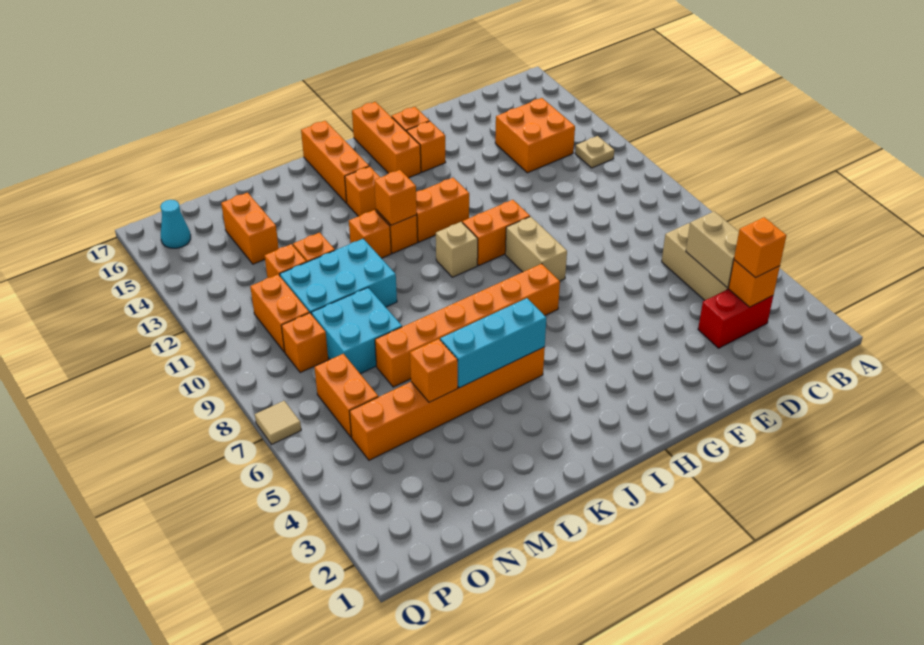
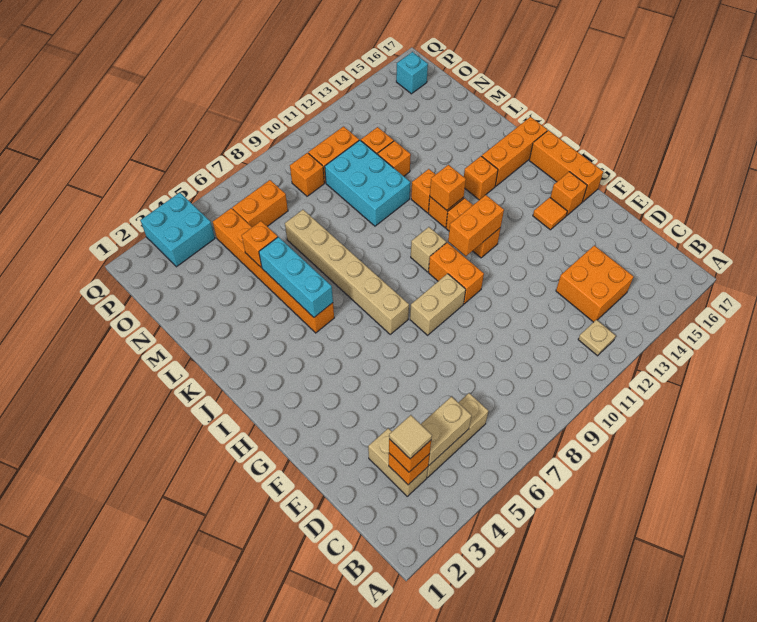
red 1x2 brick [698,289,773,348] -> tan 1x2 brick [368,428,428,496]
orange 1x1 brick [407,121,446,172] -> orange 1x1 tile [533,197,567,230]
orange 1x6 brick [375,264,560,387] -> tan 1x6 brick [285,210,409,334]
orange 1x3 brick [352,102,421,178] -> orange 1x3 brick turned to [529,130,603,202]
cyan 2x2 brick [311,288,402,373] -> cyan 2x2 brick moved to [141,193,215,267]
orange 1x2 brick [221,193,279,264] -> orange 1x2 brick moved to [448,195,504,256]
cyan 1x1 cone [160,200,191,248] -> cyan 1x1 brick [396,52,428,94]
tan 1x1 tile [255,401,301,444] -> tan 1x1 tile moved to [389,415,432,459]

